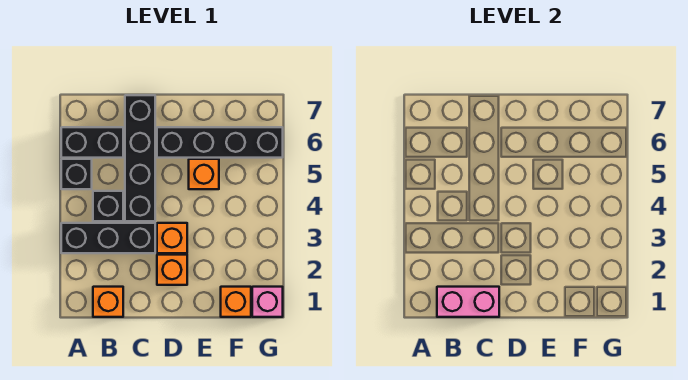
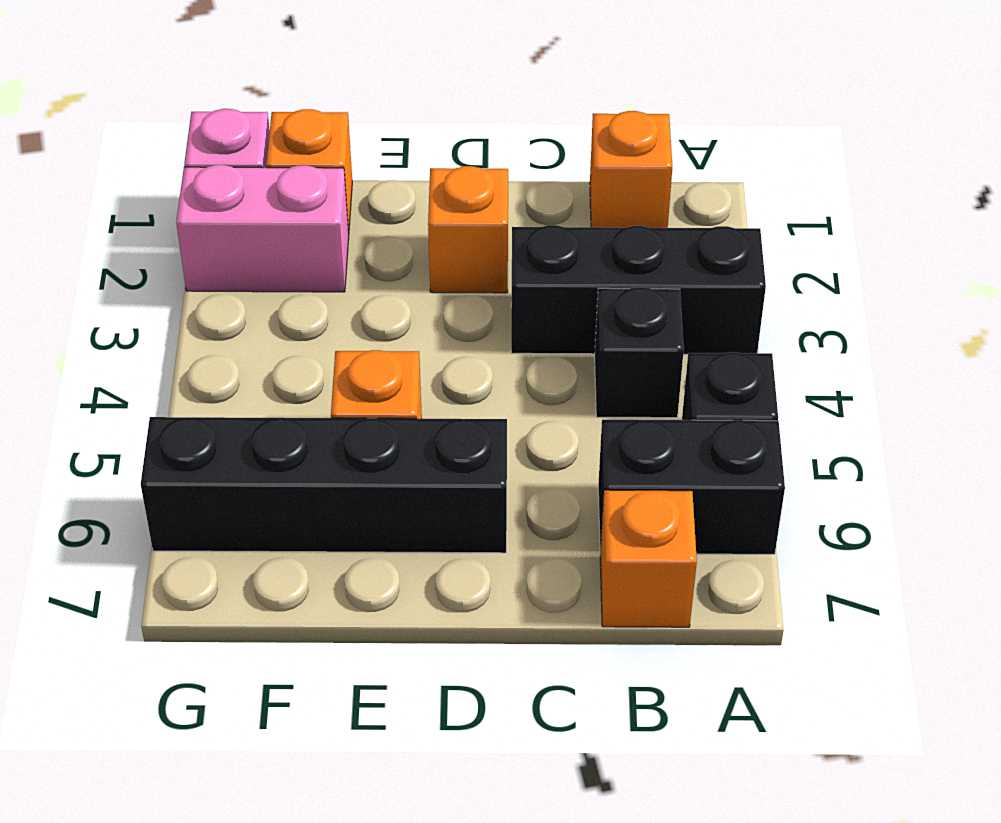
pink 1x2 brick [437,287,499,317] -> pink 1x2 brick moved to [176,165,349,292]
black 1x4 brick [125,95,155,221] -> none
orange 1x1 brick [157,223,187,253] -> orange 1x1 brick moved to [600,490,697,627]

